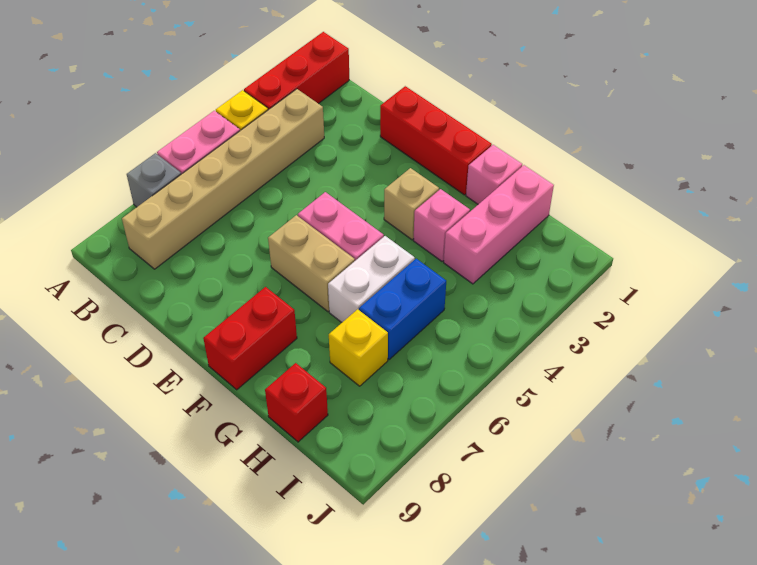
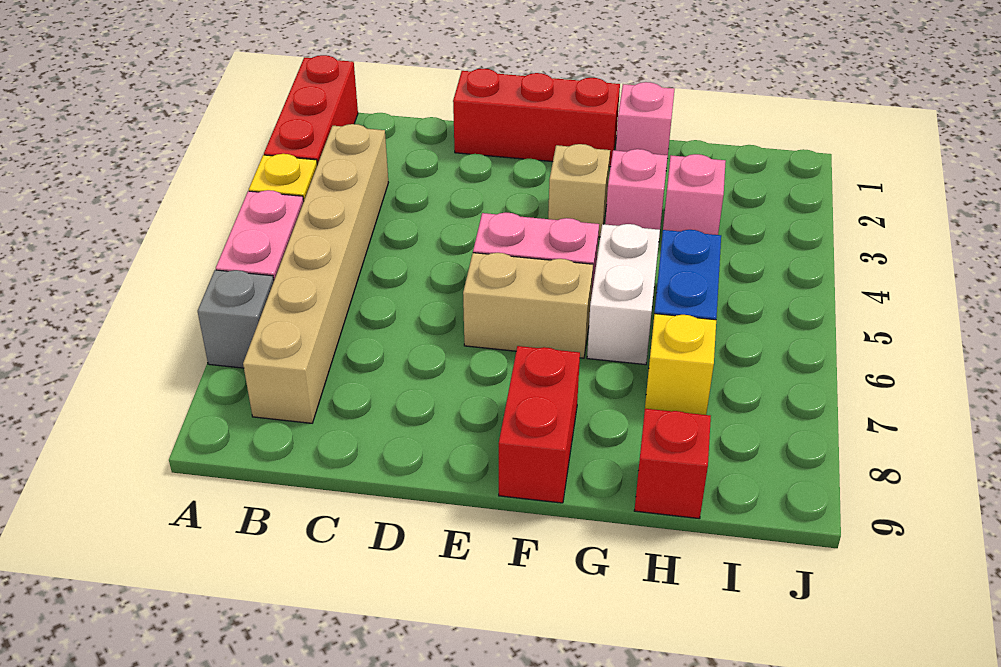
pink 1x3 brick [444,165,554,284] -> pink 1x1 brick [663,154,726,235]

